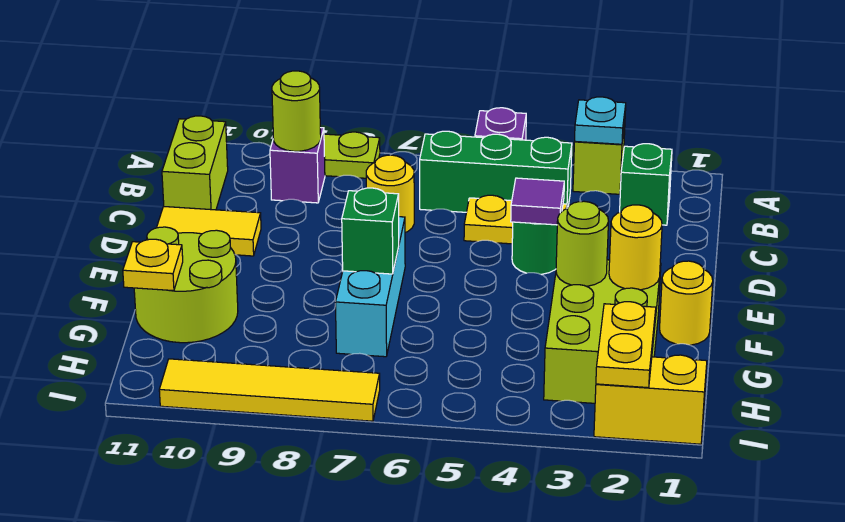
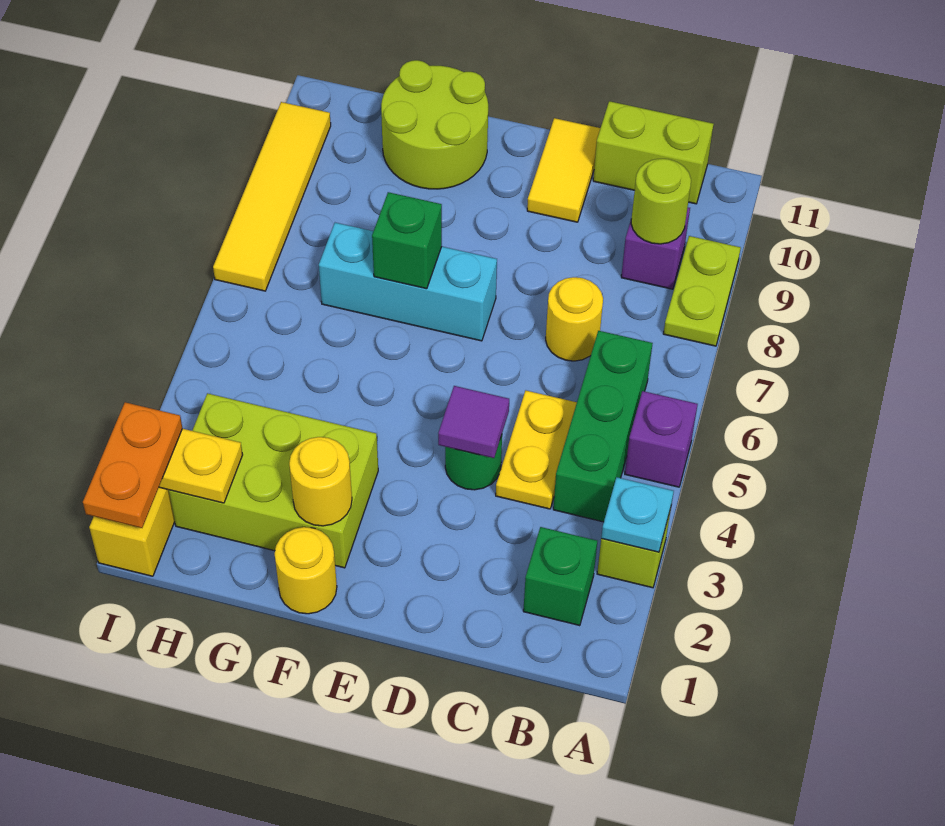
lime 1x1 round brick [556,201,608,286] -> none
yellow 1x1 plate [123,239,183,291] -> none
none -> orange 1x2 plate [83,402,183,528]

